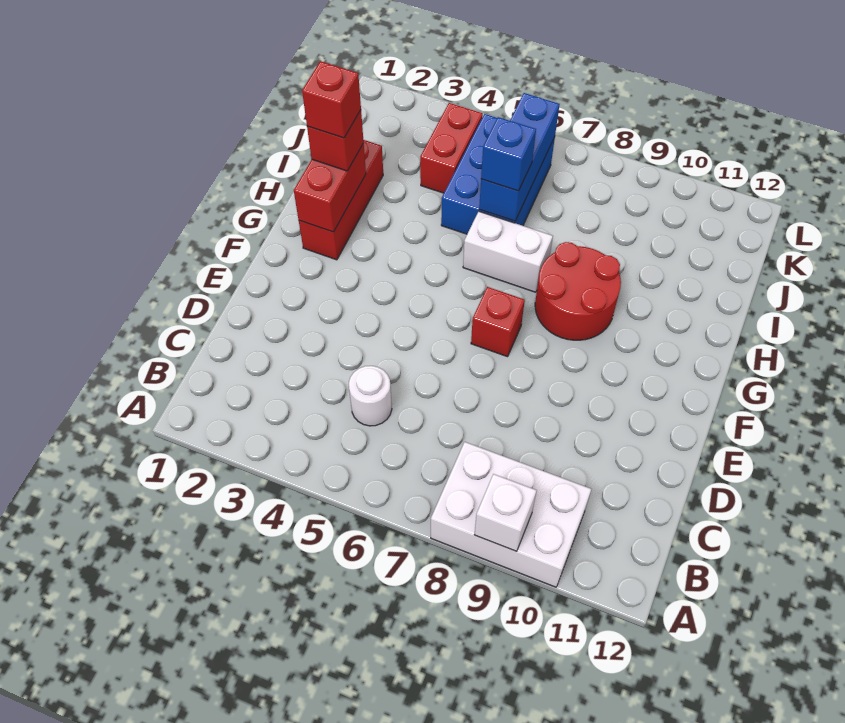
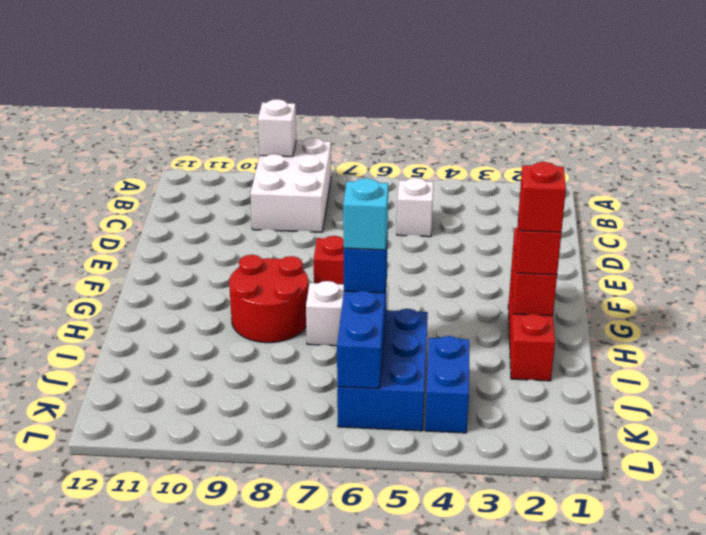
white 2x3 brick [431,442,592,587] -> white 2x3 brick turned to [250,138,331,232]
white 1x1 round brick [349,366,392,426] -> white 1x1 brick [397,178,433,237]
none -> cyan 1x1 brick [343,178,388,250]
red 1x2 brick [420,103,483,193] -> blue 1x2 brick [425,336,469,433]

